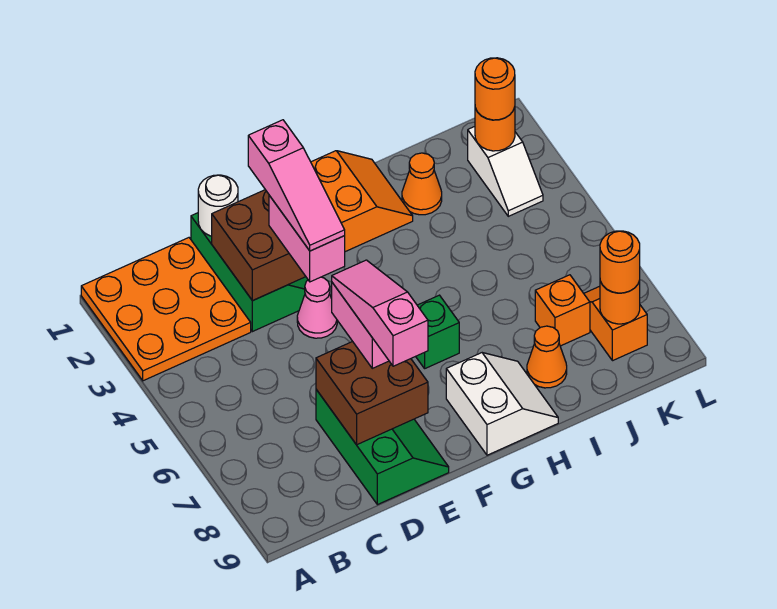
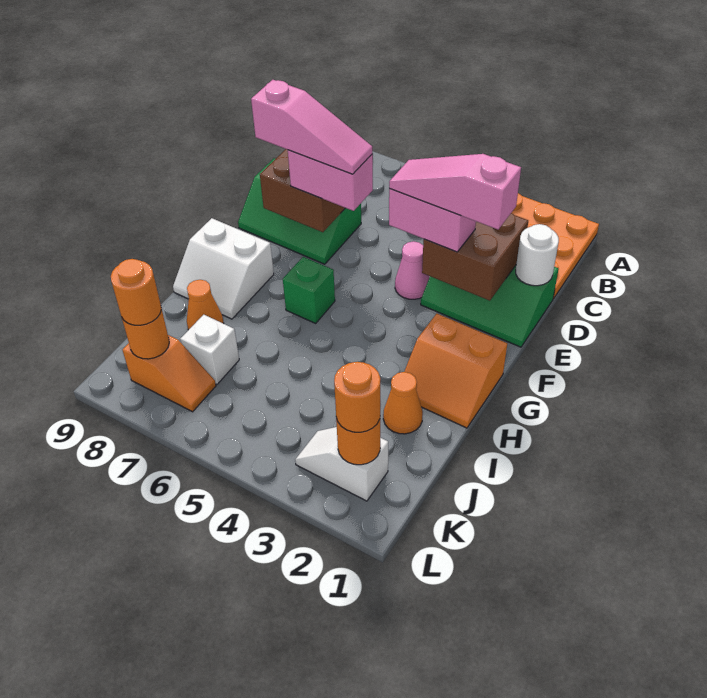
orange 1x1 brick [535,275,590,346] -> white 1x1 brick [180,315,239,384]

